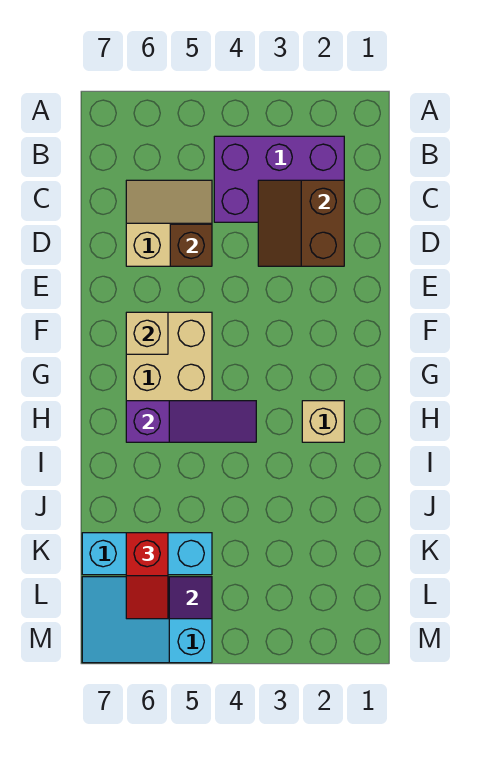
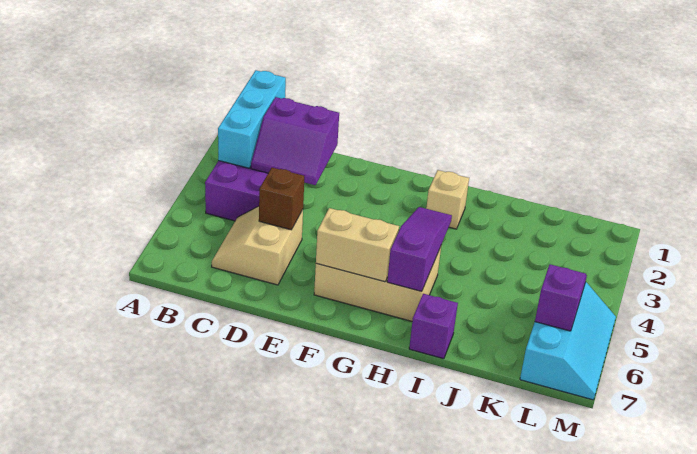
brown 2x2 slope [258,180,344,266] -> purple 2x2 slope [251,97,339,185]
tan 1x1 brick [126,312,168,354] -> tan 1x2 brick [316,208,399,282]
none -> purple 1x1 brick [409,294,458,359]
cyan 1x3 brick [82,533,212,575] -> cyan 1x3 brick moved to [218,70,286,168]
red 1x2 slope [126,533,168,619] -> none
cyan 2x3 slope [82,577,212,663] -> cyan 2x3 slope turned to [520,282,616,400]

